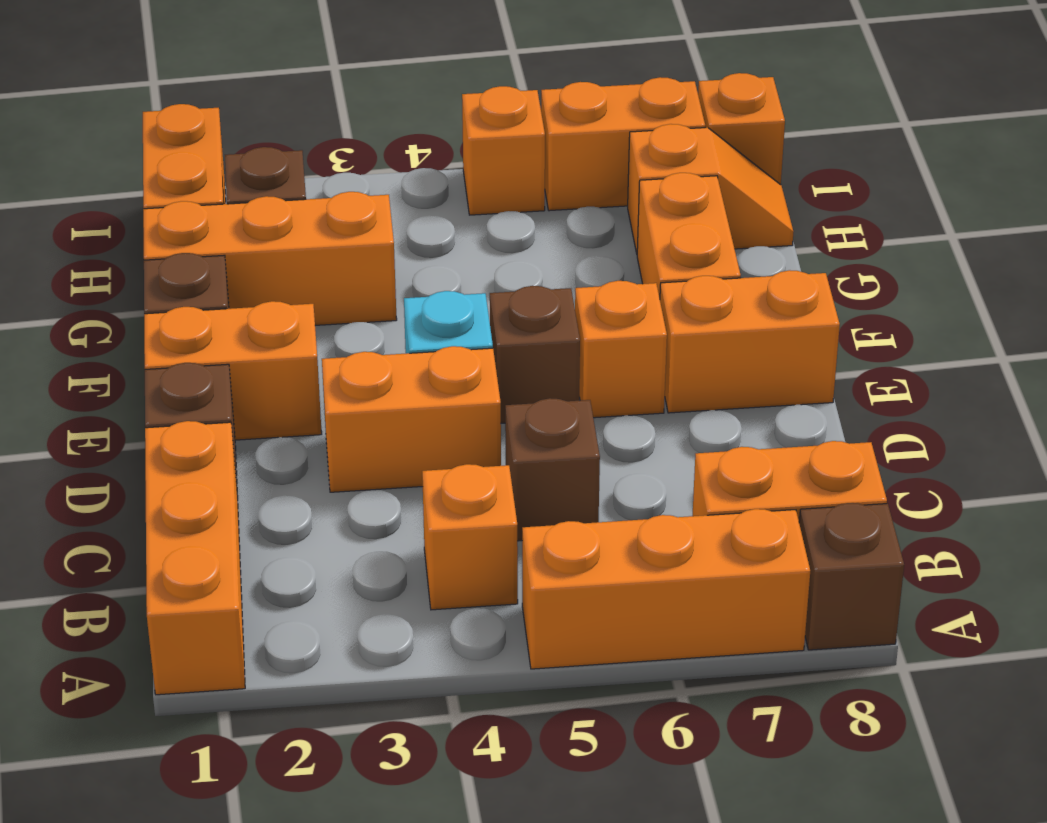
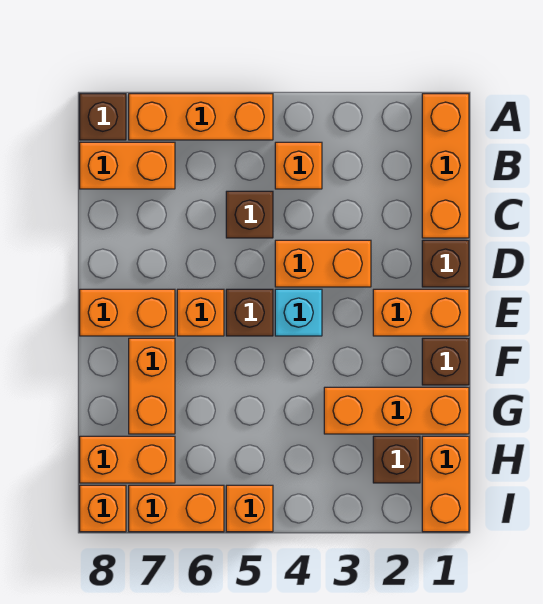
orange 1x2 slope [628,124,793,253] -> orange 1x2 brick [80,436,175,483]

